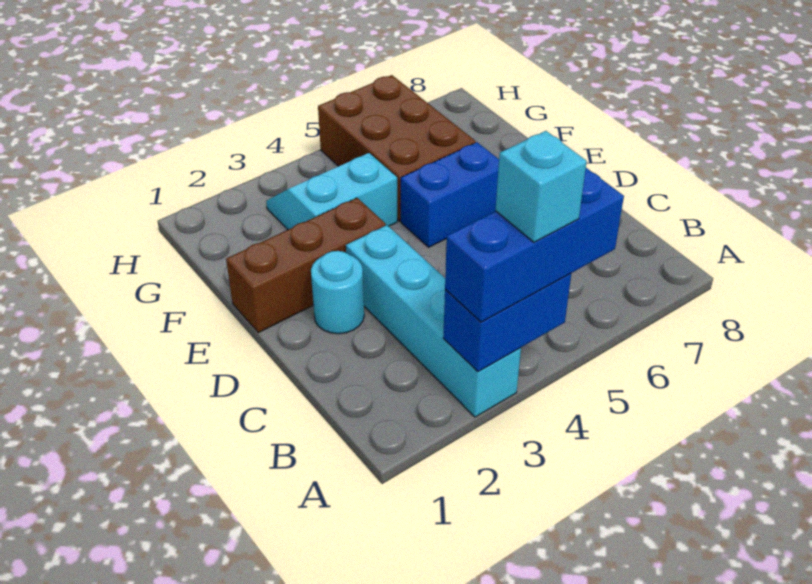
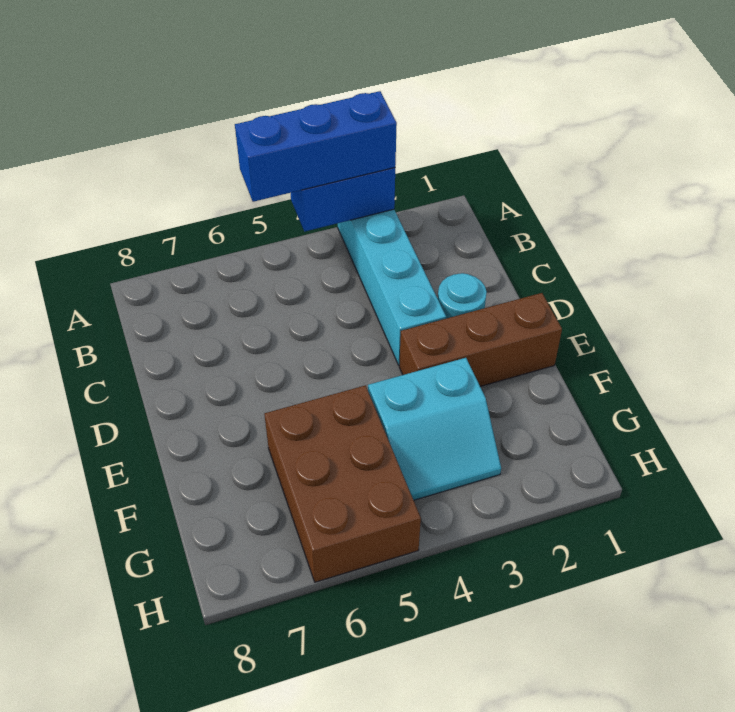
cyan 1x1 brick [496,131,587,242] -> none
blue 1x2 brick [401,142,499,247] -> none

